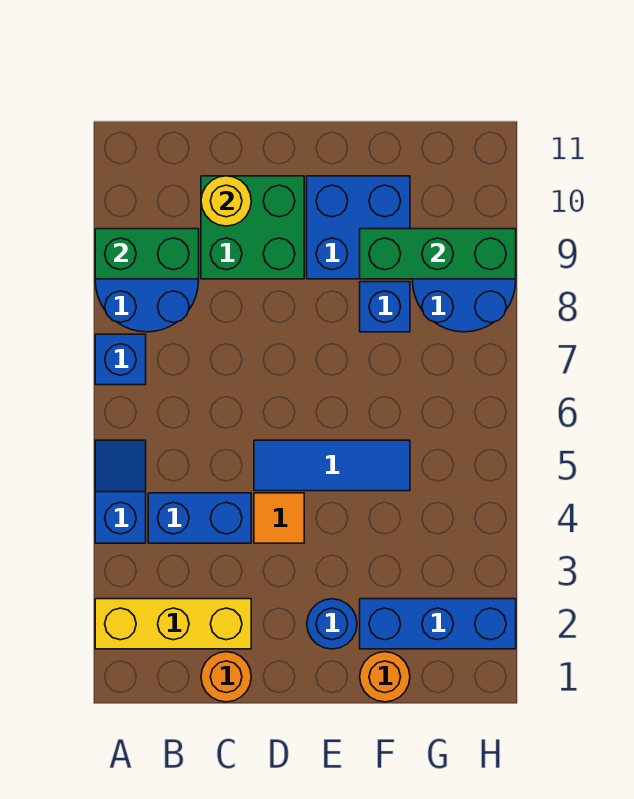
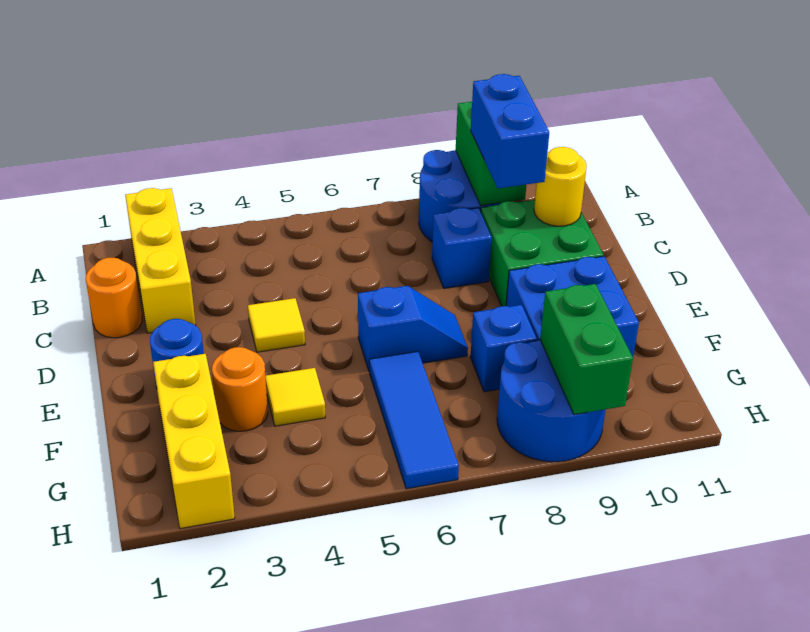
blue 1x2 slope [95,440,146,543] -> blue 1x2 slope moved to [358,286,468,372]
blue 1x1 brick [95,334,146,385] -> blue 1x1 brick moved to [432,208,492,288]
blue 1x2 brick [148,493,251,543] -> blue 1x2 brick moved to [471,74,549,188]
orange 1x1 tile [254,493,304,543] -> yellow 1x1 tile [248,298,305,352]
blue 1x3 tile [254,440,410,491] -> blue 1x3 tile moved to [369,351,459,489]
orange 1x1 round brick [360,652,410,702] -> orange 1x1 round brick moved to [212,347,268,431]
blue 1x3 brick [360,599,516,649] -> yellow 1x3 brick [153,354,235,529]
none -> yellow 1x1 tile [265,368,325,426]
green 1x3 brick [360,229,516,279] -> green 1x2 brick [540,284,633,415]

